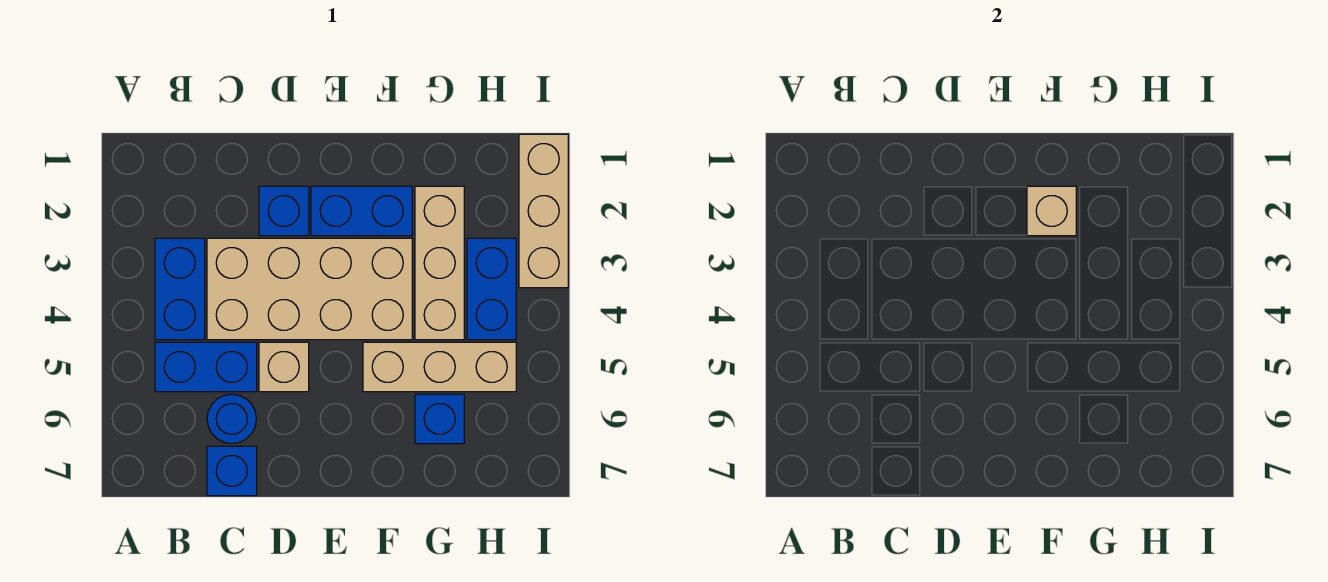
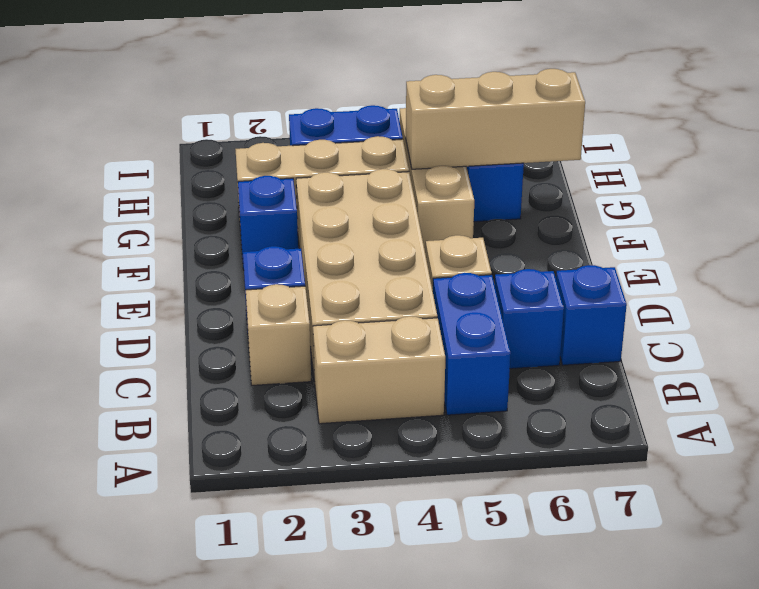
blue 1x2 brick [155,238,205,340] -> tan 1x2 brick [313,316,445,424]
blue 1x1 round brick [207,394,256,444] -> blue 1x1 brick [495,269,564,369]
blue 1x2 brick [311,186,412,236] -> blue 1x1 brick [238,176,298,270]
tan 1x1 brick [1027,186,1076,236] -> tan 1x1 brick moved to [246,284,311,385]
tan 1x3 brick [519,134,568,288] -> tan 1x3 brick moved to [406,69,585,169]

